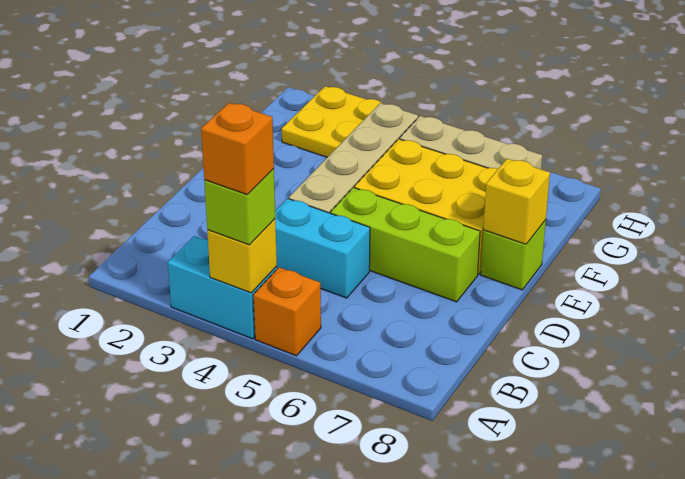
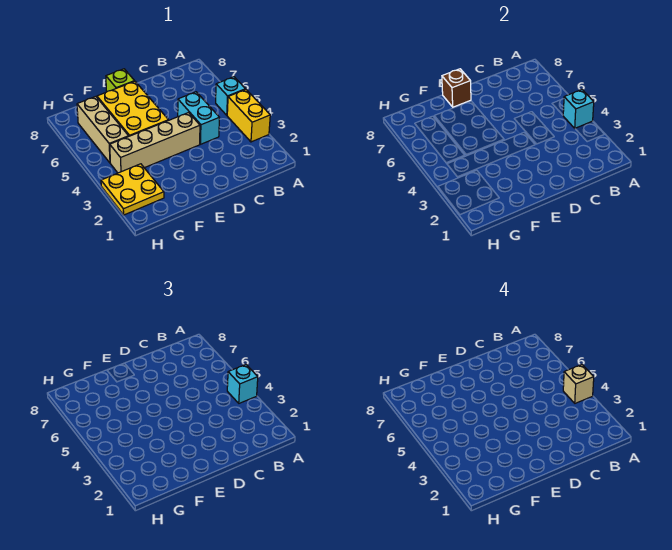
cyan 1x2 brick [168,236,277,339] -> yellow 1x2 brick [227,89,270,142]
yellow 1x1 brick [207,219,277,293] -> cyan 1x1 brick [563,90,594,128]
lime 1x1 brick [204,169,275,245] -> cyan 1x1 brick [227,365,258,403]
orange 1x1 brick [201,103,274,195] -> tan 1x1 brick [563,365,594,403]
orange 1x1 brick [253,267,321,356] -> cyan 1x1 brick [216,77,245,115]
lime 1x3 brick [331,188,480,302] -> none
yellow 1x1 brick [483,159,550,244] -> brown 1x1 brick [442,69,471,107]

